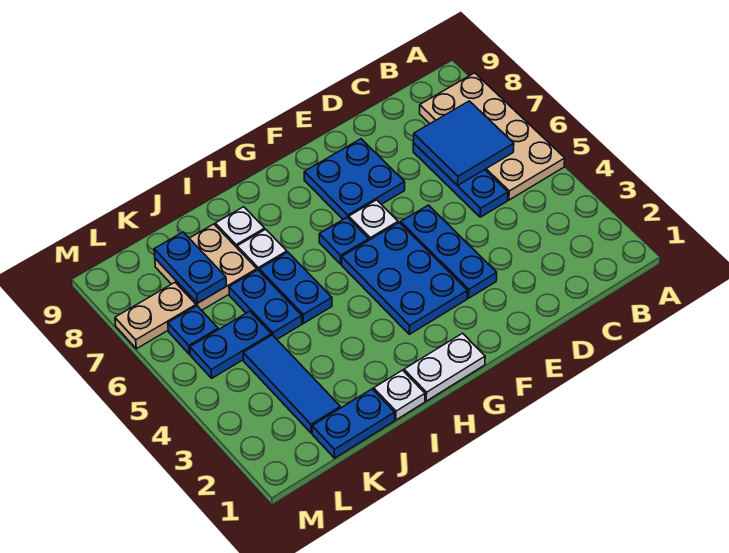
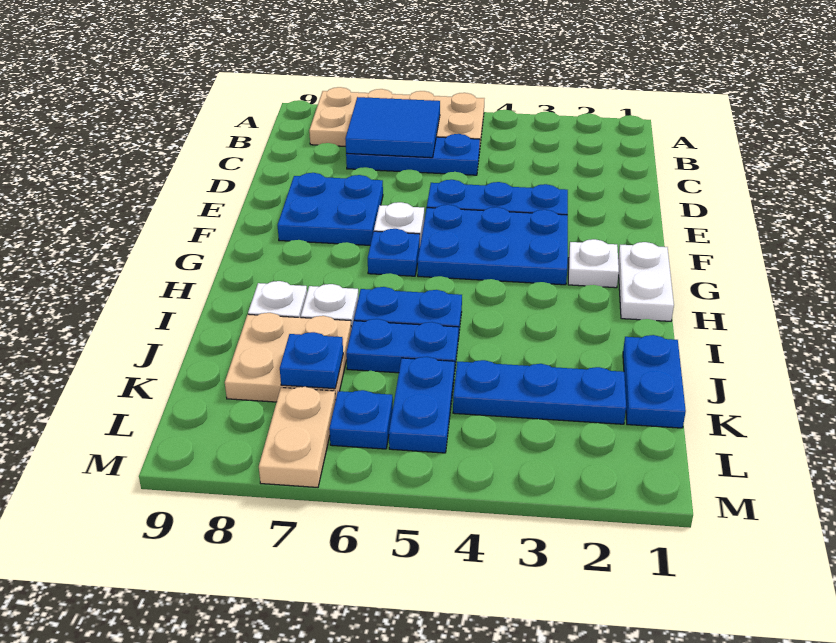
white 1x1 plate [374,370,425,420] -> white 1x1 plate moved to [568,239,619,288]
blue 1x3 tile [243,335,340,433] -> blue 1x3 plate [453,360,626,424]
blue 1x2 plate [154,232,227,303] -> blue 1x1 plate [280,332,343,389]

